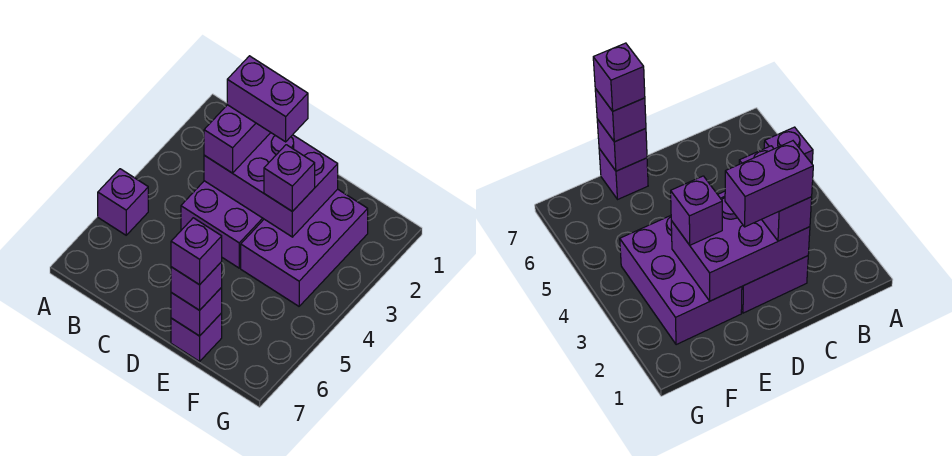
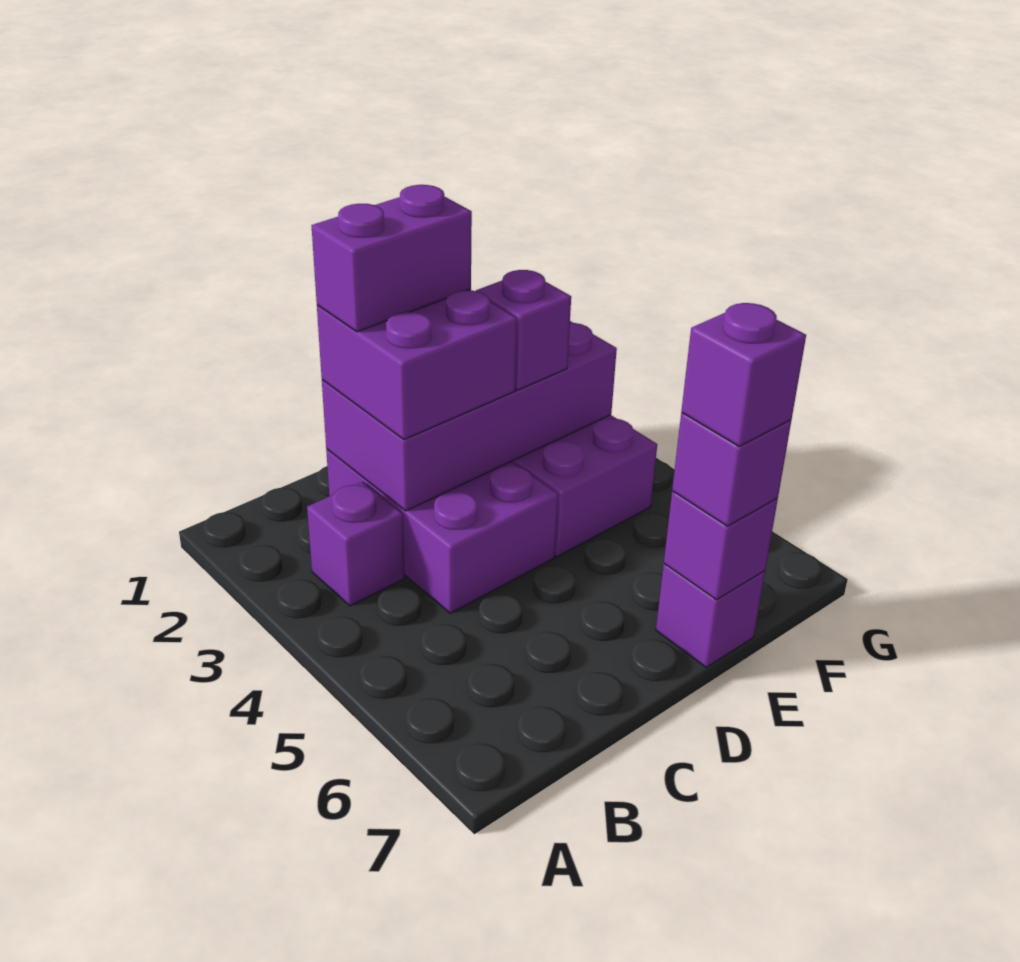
purple 1x1 brick [98,169,148,235] -> purple 1x1 brick moved to [307,482,405,606]
purple 2x3 brick [204,133,338,237] -> purple 2x4 brick [322,321,617,511]
purple 1x2 brick [204,105,271,173] -> purple 2x2 brick [317,290,517,440]

